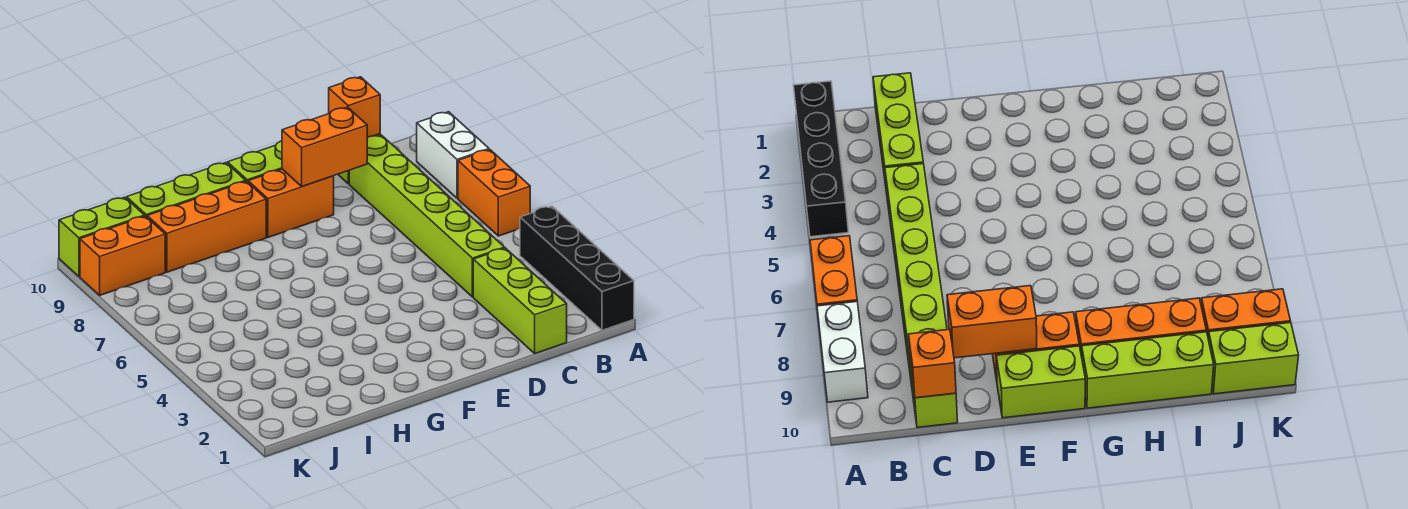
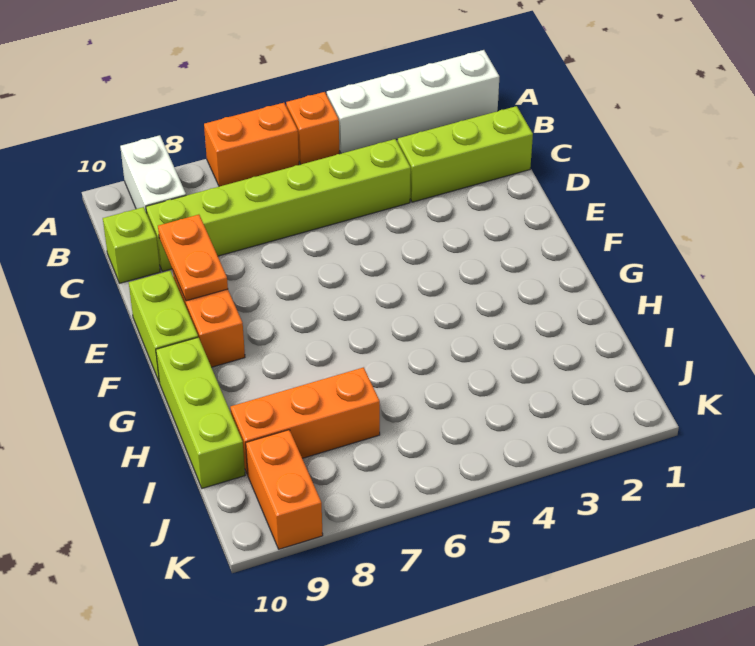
black 1x4 brick [520,206,634,330] -> white 1x4 brick [327,50,499,154]
white 1x2 brick [417,112,489,198] -> white 1x2 brick turned to [120,135,186,213]
orange 1x1 brick [329,77,380,138] -> orange 1x1 brick moved to [286,92,339,164]
orange 1x2 brick [282,107,367,187] -> orange 1x2 plate [158,215,228,301]
orange 1x3 brick [147,181,266,272] -> orange 1x3 brick turned to [230,367,380,475]
lime 1x2 brick [59,197,145,277] -> none

